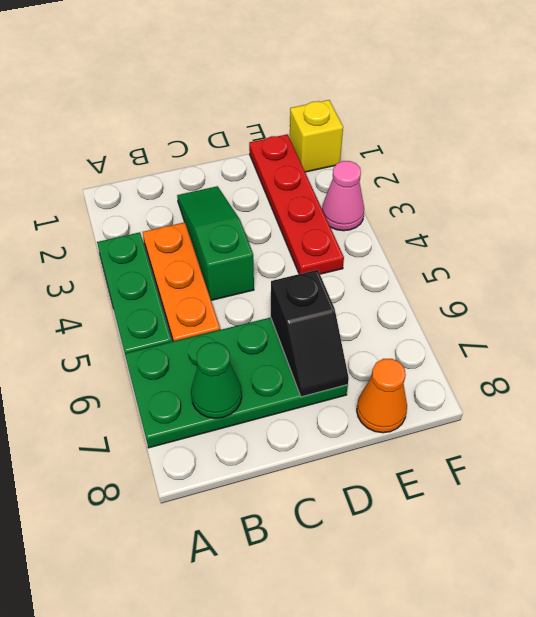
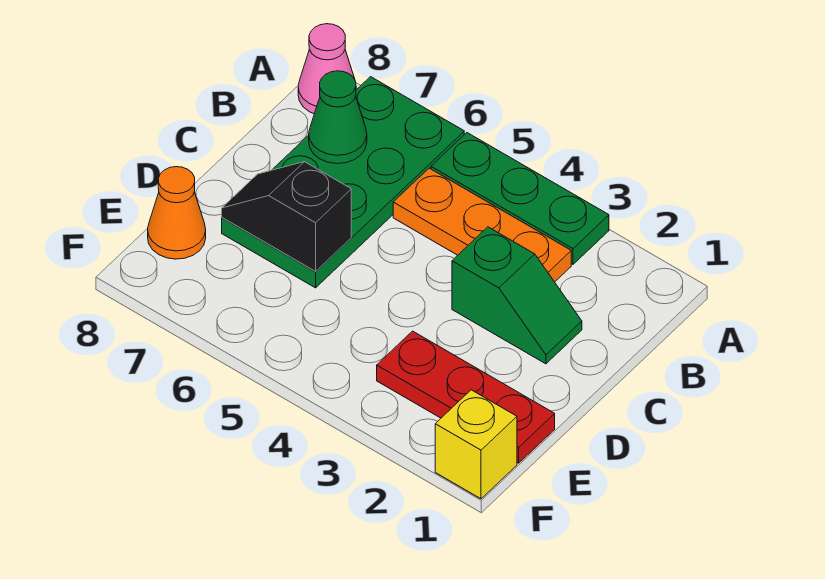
green 1x3 slope [177,186,254,300] -> green 1x2 slope [452,227,582,364]
red 1x4 plate [249,134,344,274] -> red 1x3 plate [377,331,555,463]
pink 1x1 cone [322,161,364,231] -> pink 1x1 cone moved to [298,24,355,114]

